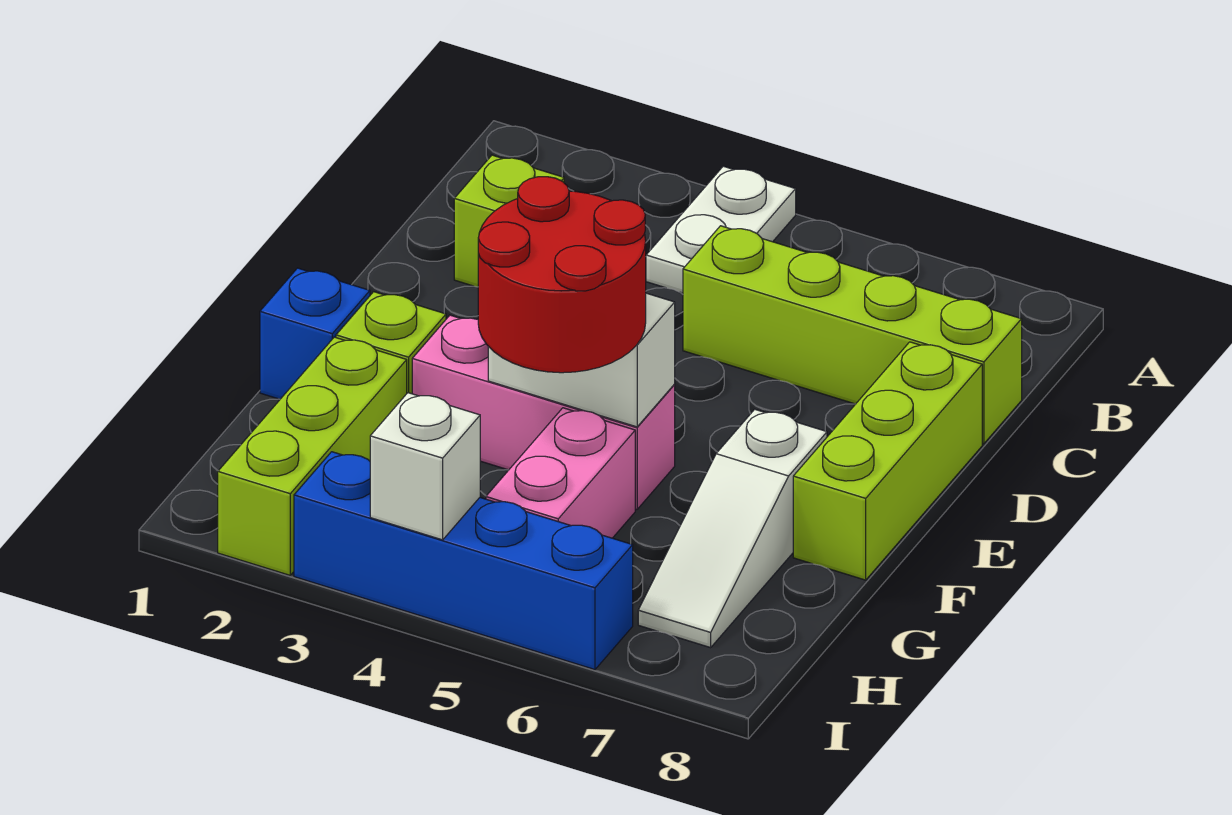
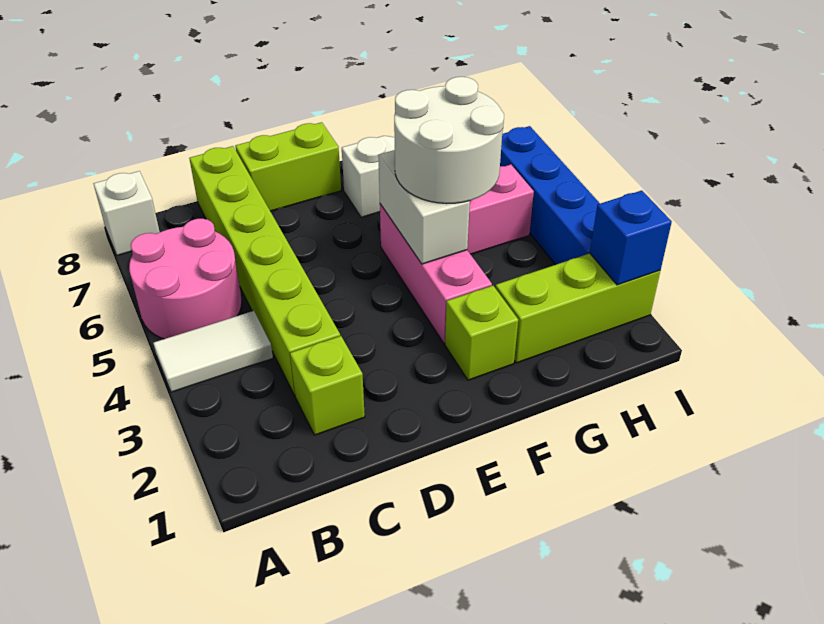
white 1x2 plate [646,166,796,293] -> white 1x2 tile [153,311,273,392]
none -> pink 2x2 round brick [129,219,242,339]
lime 1x4 brick [683,226,1022,444] -> lime 1x6 brick [189,146,340,395]
lime 1x3 brick [793,342,982,580] -> lime 1x2 brick [235,122,341,211]
blue 1x1 brick [260,268,370,399] -> blue 1x1 brick moved to [590,190,672,285]
red 2x2 round brick [478,177,646,373] -> white 2x2 round brick [394,77,504,204]
white 1x1 brick [370,393,480,540] -> white 1x1 brick moved to [94,171,160,255]

